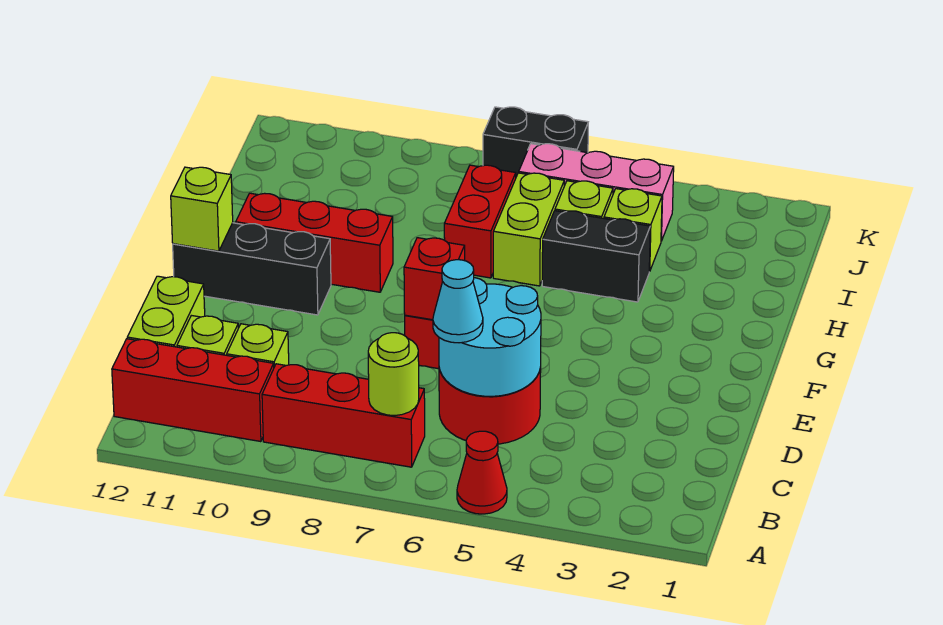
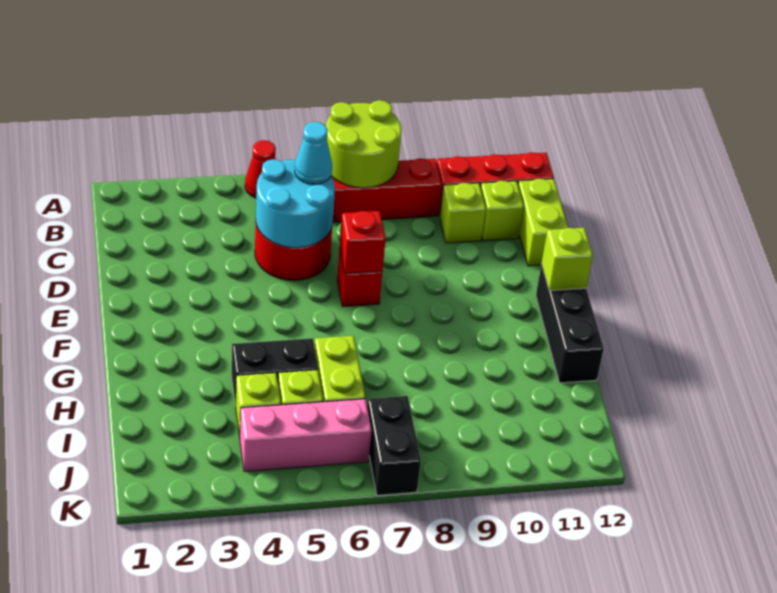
lime 1x1 round brick [368,333,419,415] -> lime 2x2 round brick [326,100,402,188]
black 1x3 brick [173,223,331,315] -> black 1x3 brick turned to [536,264,604,383]
red 1x3 brick [236,193,393,292] -> none
red 1x2 brick [444,165,516,278] -> none
black 1x2 brick [483,107,588,177] -> black 1x2 brick turned to [367,396,421,495]

